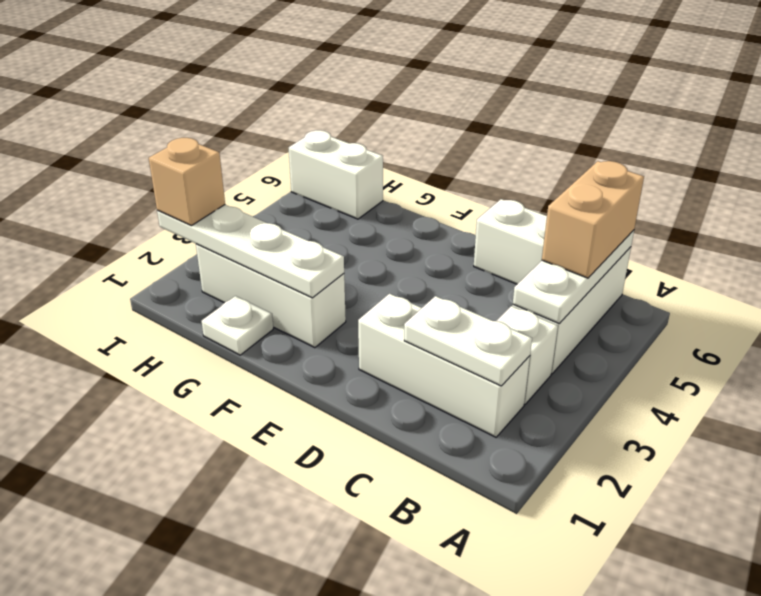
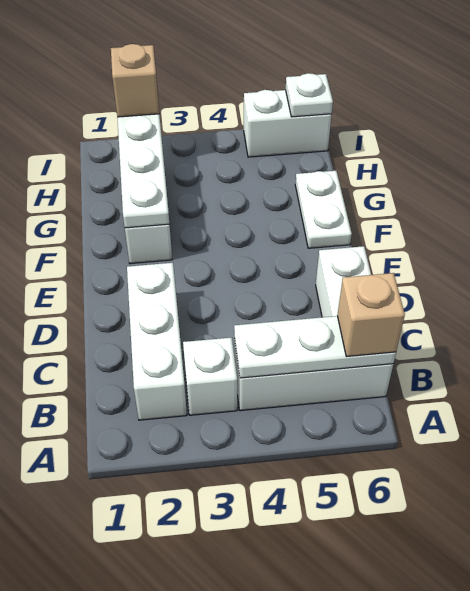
white 1x2 plate [404,296,532,386] -> white 1x2 plate moved to [295,171,352,248]
tan 1x2 brick [542,161,644,278] -> tan 1x1 brick [337,273,405,357]
white 1x1 plate [202,296,273,355] -> white 1x1 plate moved to [286,73,333,117]
white 1x2 brick [289,130,383,219] -> white 1x2 brick turned to [244,90,332,157]

